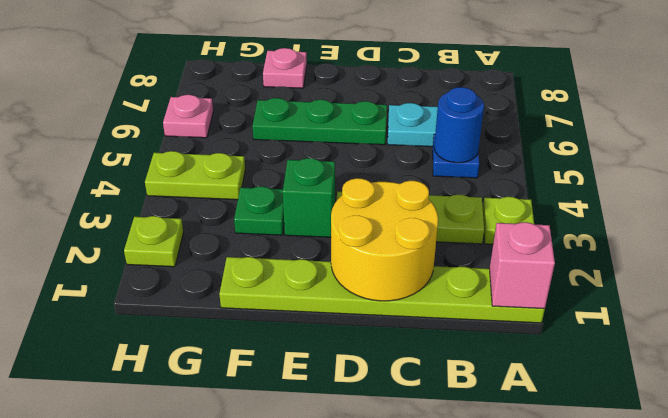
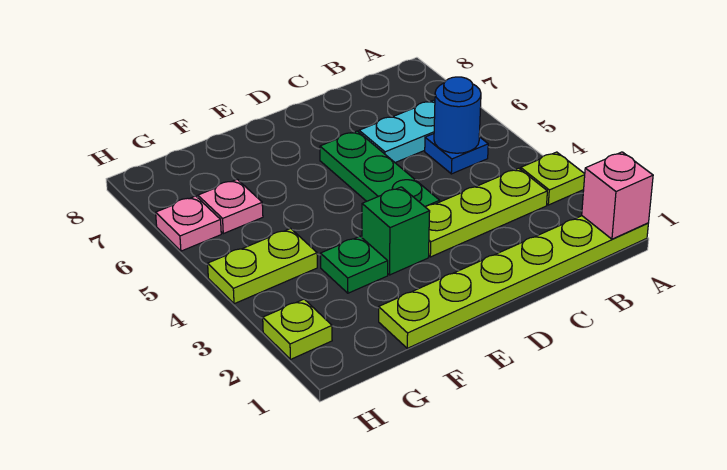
yellow 2x2 round brick [331,178,438,301] -> none
green 1x3 plate [253,98,387,145] -> green 1x3 plate turned to [320,131,440,207]
pink 1x1 plate [263,48,307,88] -> pink 1x1 plate moved to [198,179,263,234]

